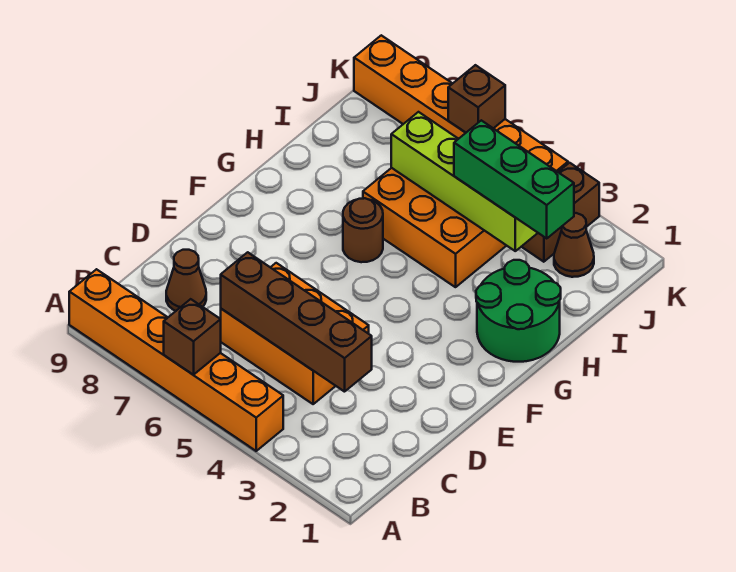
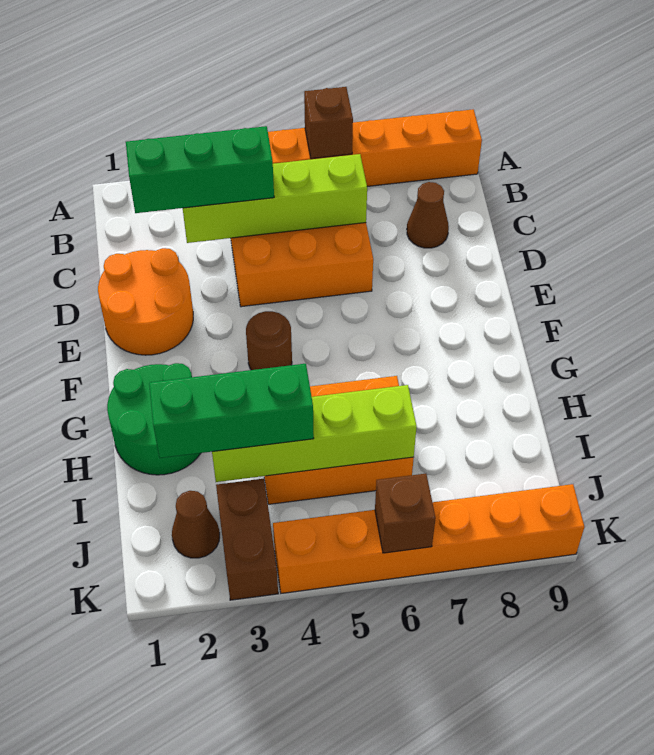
none -> green 1x3 brick [126,126,274,213]
brown 1x4 brick [221,252,372,392] -> lime 1x4 brick [183,154,367,243]
none -> orange 2x2 round brick [98,248,193,355]
brown 1x1 round brick [343,198,383,262] -> brown 1x1 round brick moved to [246,311,292,370]

